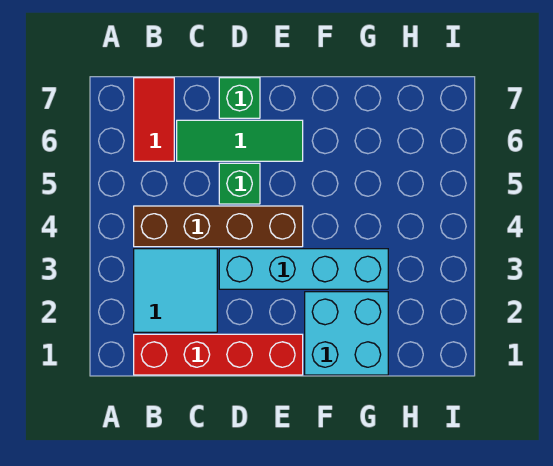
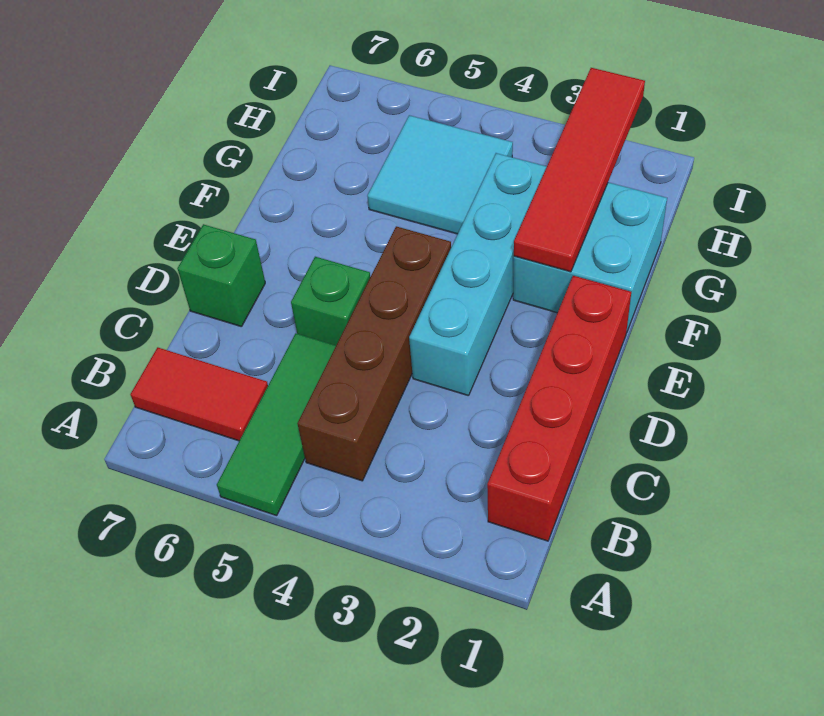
cyan 2x2 tile [134,249,217,332] -> cyan 2x2 tile moved to [367,115,513,234]
green 1x3 tile [177,120,303,161] -> green 1x3 tile moved to [217,333,336,516]
none -> red 1x4 tile [514,68,645,272]

